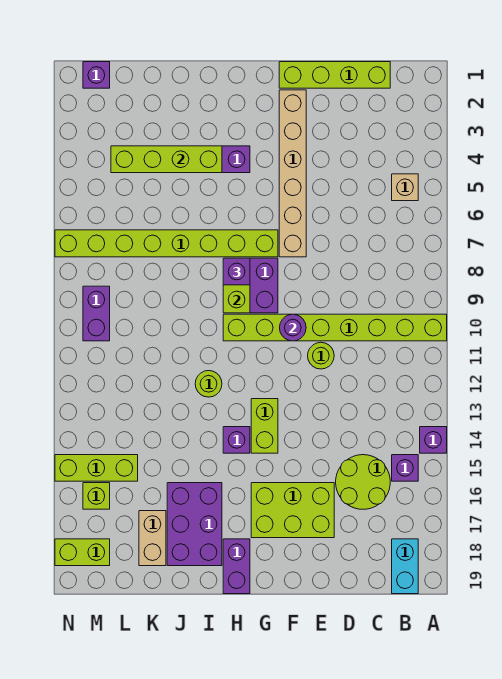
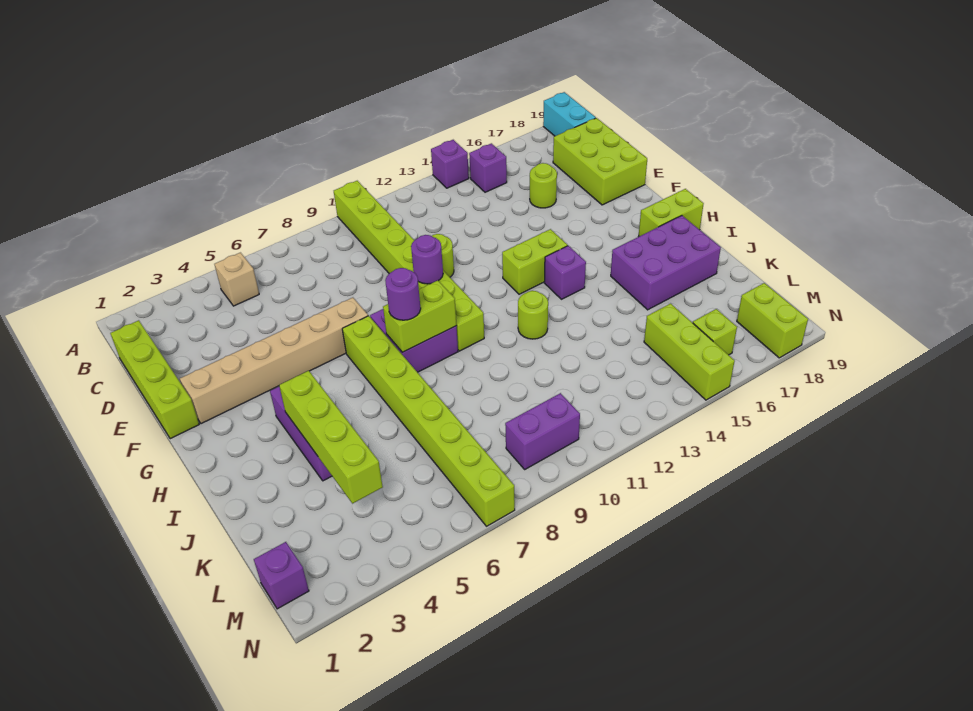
cyan 1x2 brick [392,539,418,594] -> cyan 1x2 brick turned to [543,92,596,136]
lime 2x2 round brick [336,455,390,509] -> lime 1x1 round brick [530,163,557,208]
lime 2x3 brick [251,483,334,538] -> lime 2x3 brick moved to [553,118,647,205]
purple 1x1 brick [223,258,250,285] -> purple 1x1 round brick [385,268,421,320]
purple 1x2 brick [223,539,250,594] -> lime 1x2 brick [639,189,704,236]
tan 1x2 brick [139,511,166,566] -> none

